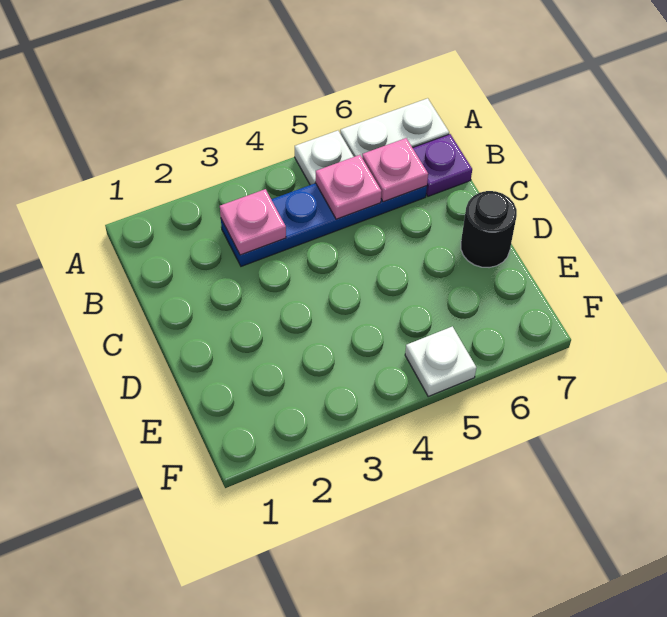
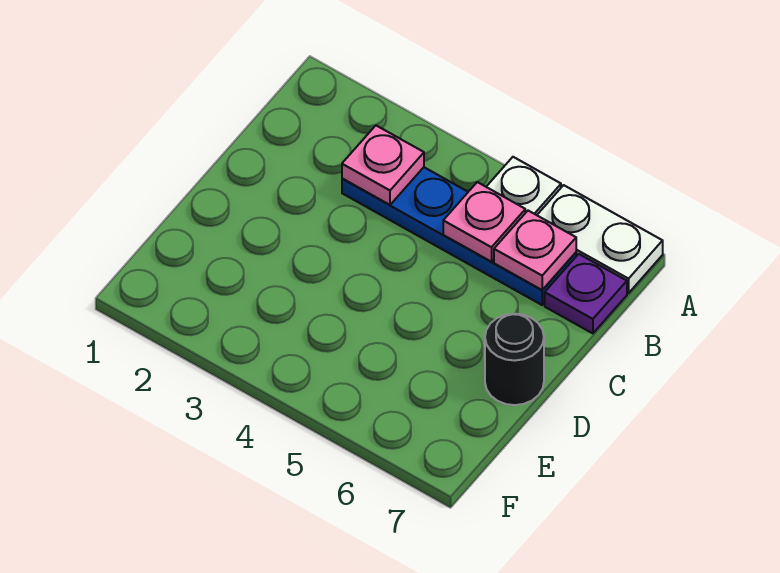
white 1x1 plate [405,326,476,396] -> none

